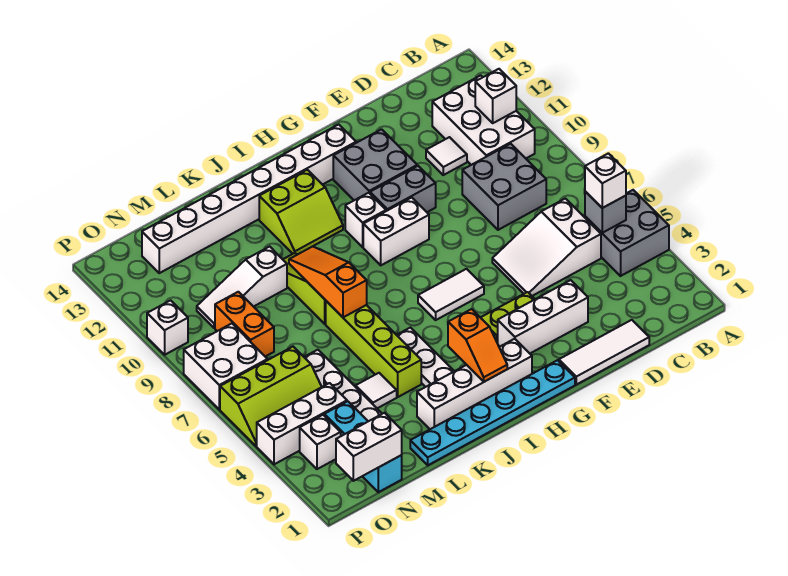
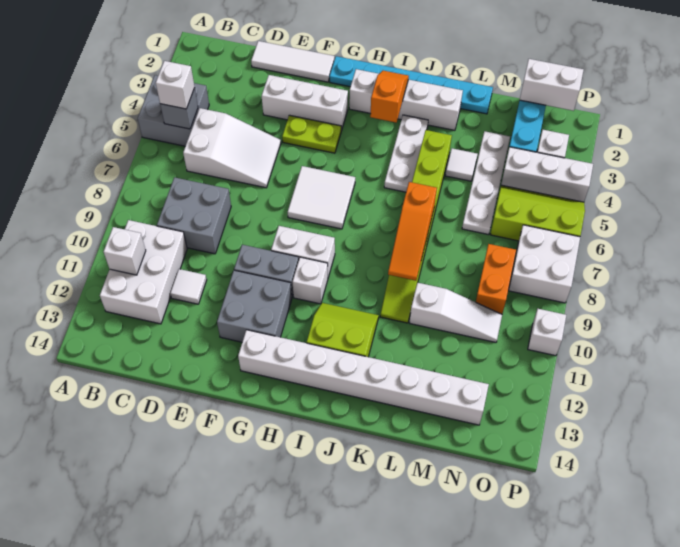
white 1x2 tile [418,269,484,320] -> white 2x2 tile [288,166,355,229]

